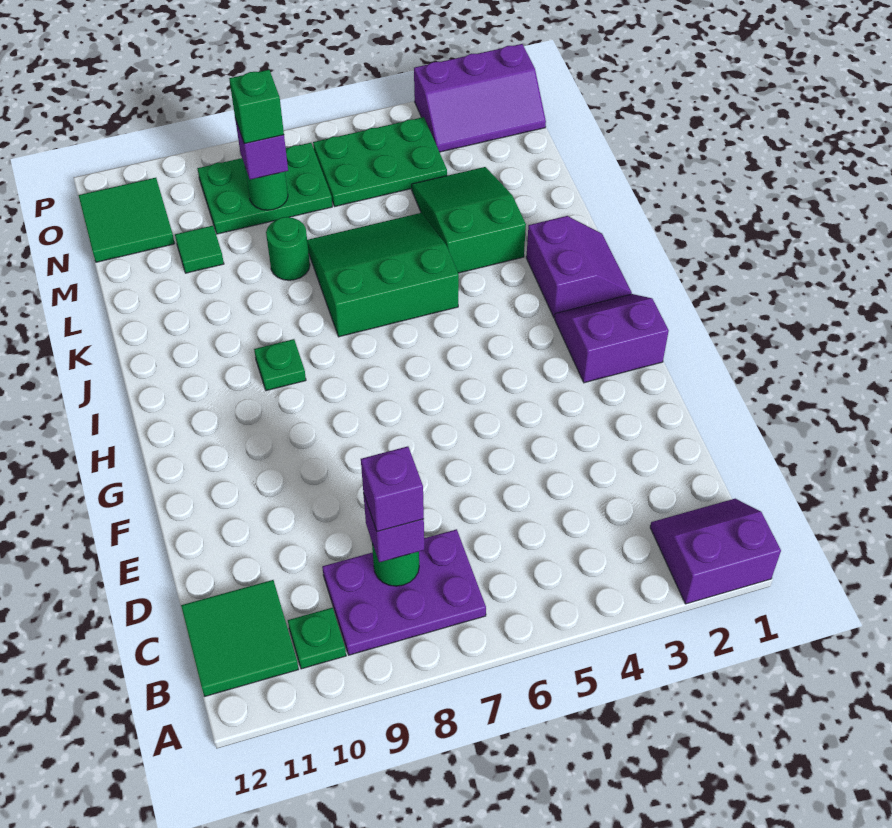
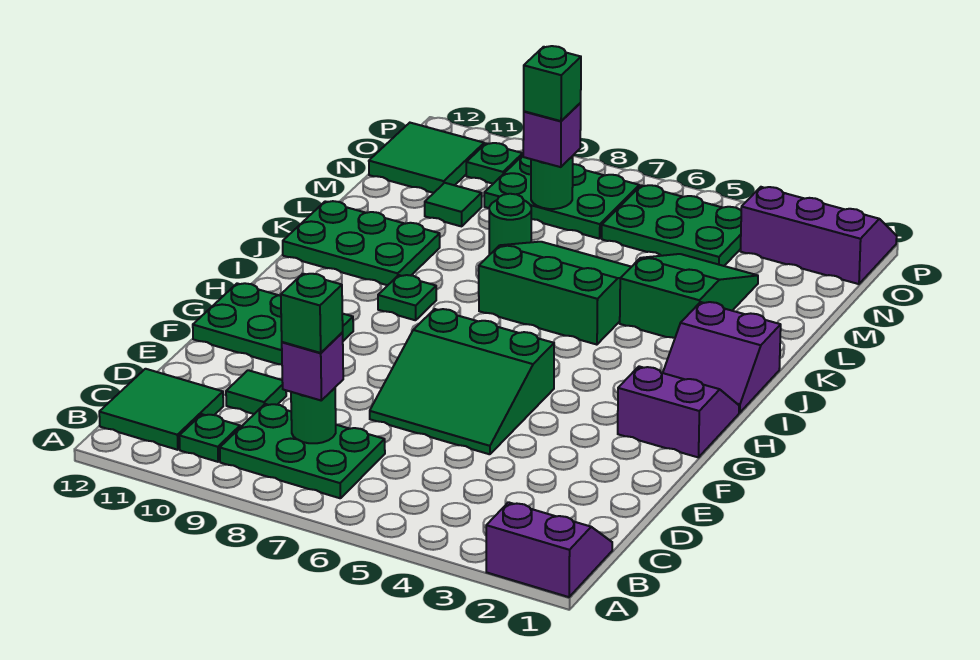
purple 2x3 plate [322,529,486,655] -> green 2x3 plate [220,404,385,498]
purple 1x1 brick [361,446,424,532] -> green 1x1 brick [281,274,343,353]
none -> green 1x1 tile [226,370,286,414]
none -> green 3x3 slope [370,309,554,454]
none -> green 2x3 plate [193,283,353,364]
purple 2x2 slope [526,216,632,318] -> purple 2x2 slope turned to [663,302,781,413]
none -> green 2x3 plate [283,201,440,285]
purple 2x3 slope [414,44,546,152] -> purple 2x3 slope turned to [741,187,897,284]
none -> green 1x1 plate [466,143,523,184]

